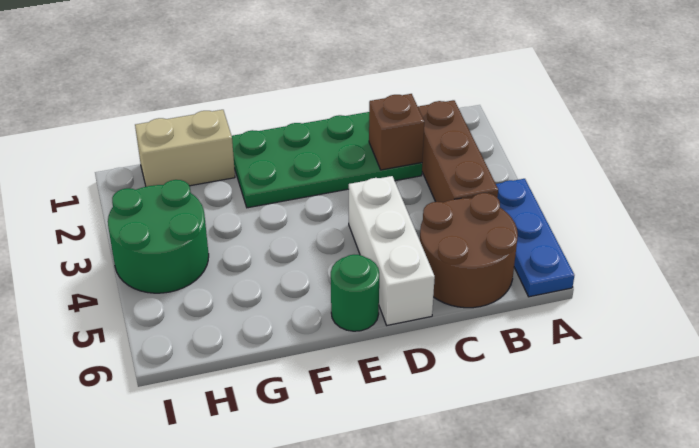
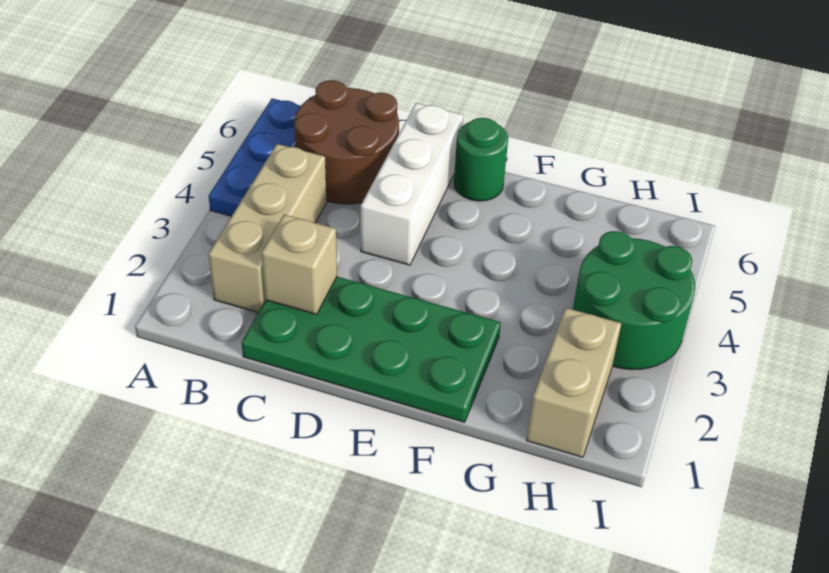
brown 1x3 brick [418,100,498,203] -> tan 1x3 brick [208,144,327,313]
brown 1x1 brick [369,94,424,170] -> tan 1x1 brick [261,215,337,314]
tan 1x2 brick [135,110,235,187] -> tan 1x2 brick turned to [526,308,621,457]

